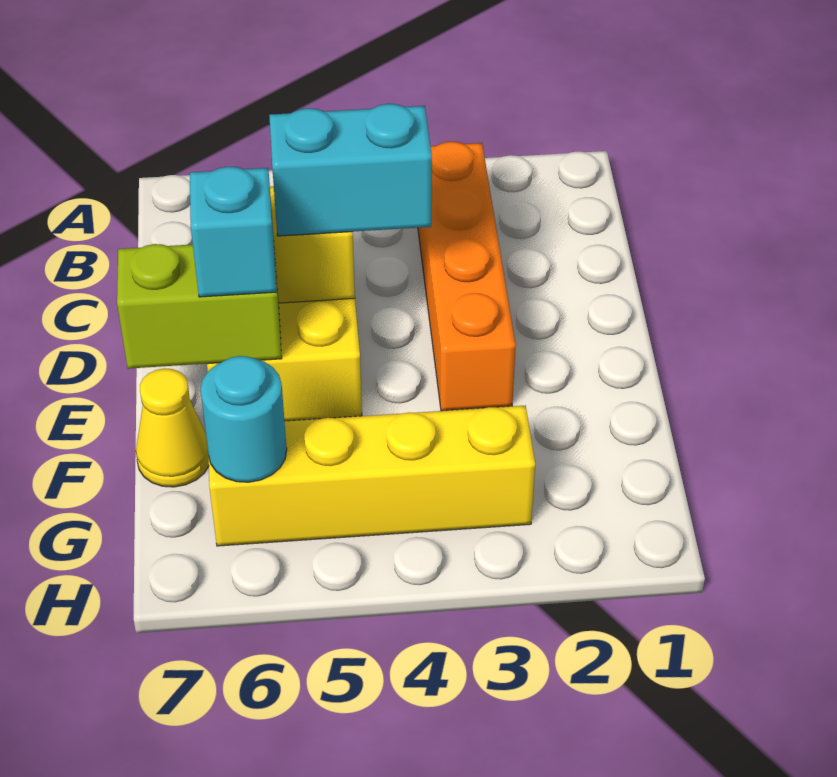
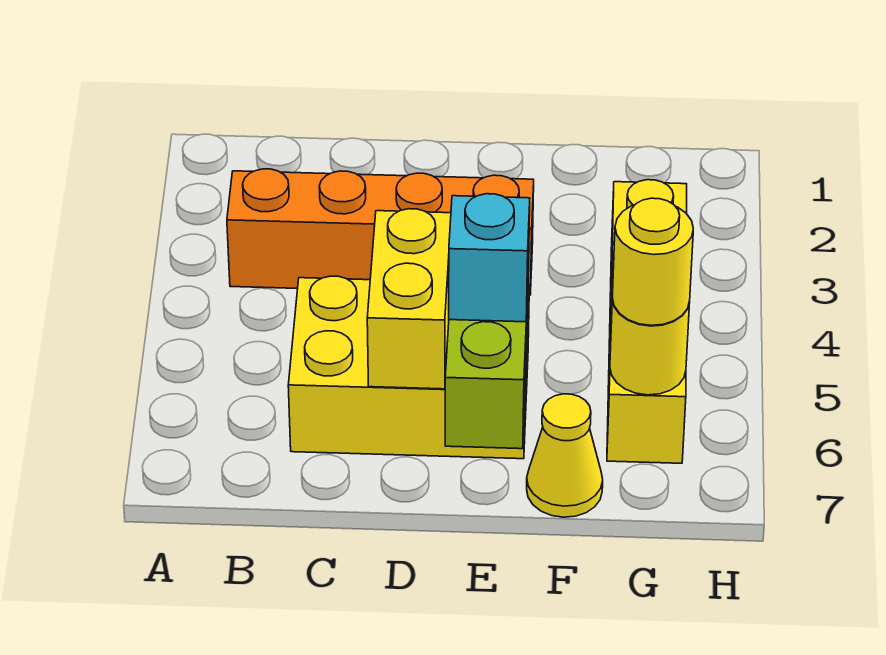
cyan 1x2 brick [269,104,432,236] -> none
cyan 1x1 round brick [201,356,287,482] -> yellow 1x1 round brick [610,299,690,395]
none -> yellow 1x1 round brick [612,198,693,325]

